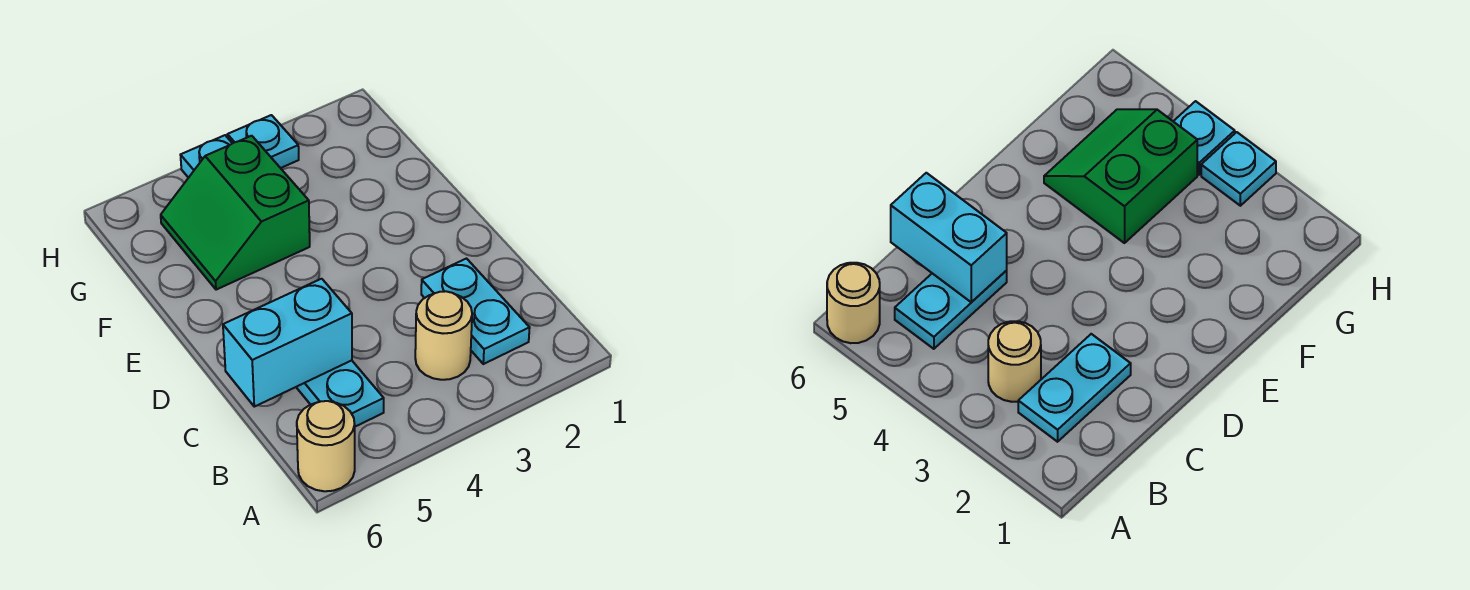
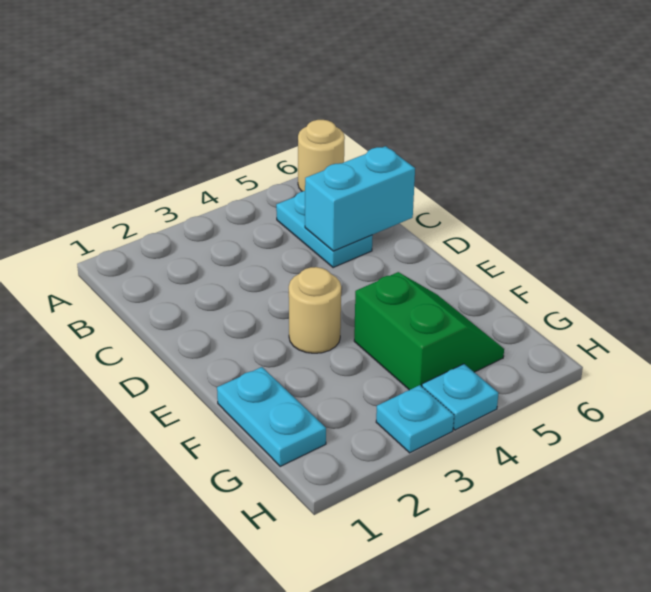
cyan 1x2 plate [421,259,530,364] -> cyan 1x2 plate moved to [217,367,326,466]
tan 1x1 round brick [415,291,472,380] -> tan 1x1 round brick moved to [289,267,341,353]

